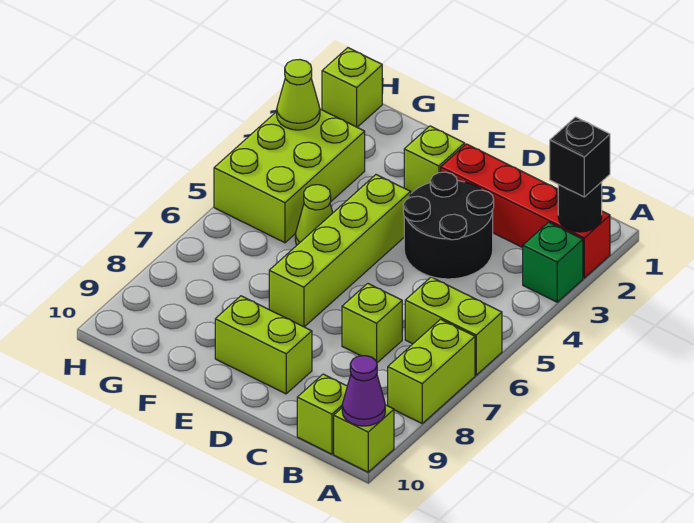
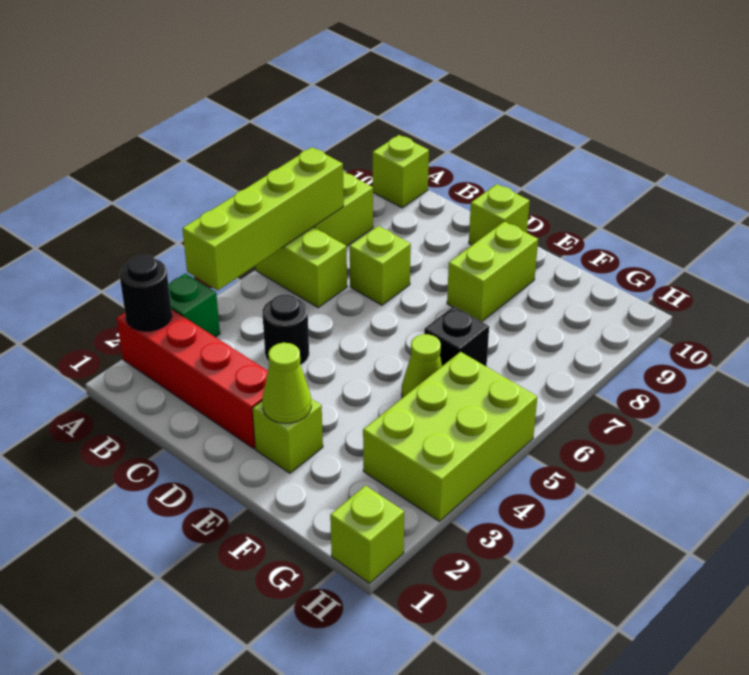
black 1x1 brick [550,117,610,197] -> black 1x1 brick moved to [424,306,489,367]
purple 1x1 cone [342,356,385,426] -> none
lime 1x1 brick [297,374,347,454] -> lime 1x1 brick moved to [469,184,530,245]
black 2x2 round brick [403,172,494,279] -> black 1x1 round brick [262,295,309,365]
lime 1x2 brick [215,296,312,394] -> lime 1x2 brick turned to [447,221,538,322]
lime 1x4 brick [269,175,411,327] -> lime 1x4 brick moved to [182,147,344,290]
lime 1x1 cone [277,60,320,130] -> lime 1x1 cone moved to [262,343,311,423]

